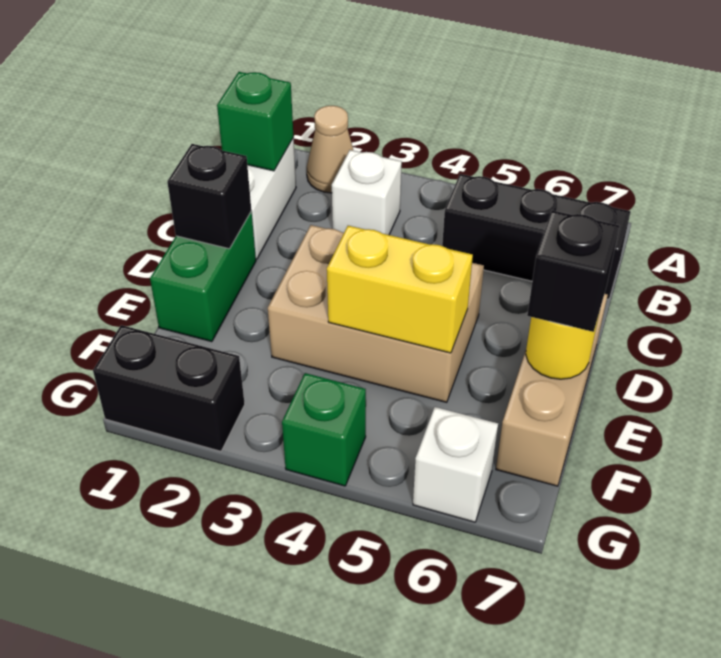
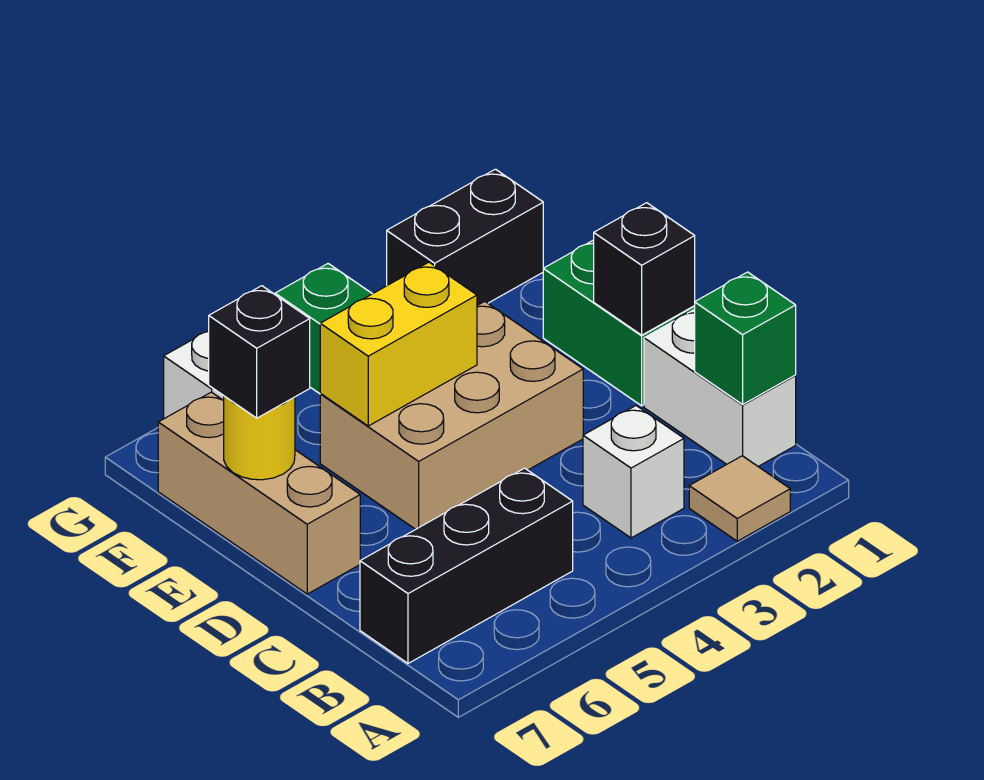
tan 1x1 cone [307,106,354,193] -> tan 1x1 tile [689,456,790,541]

